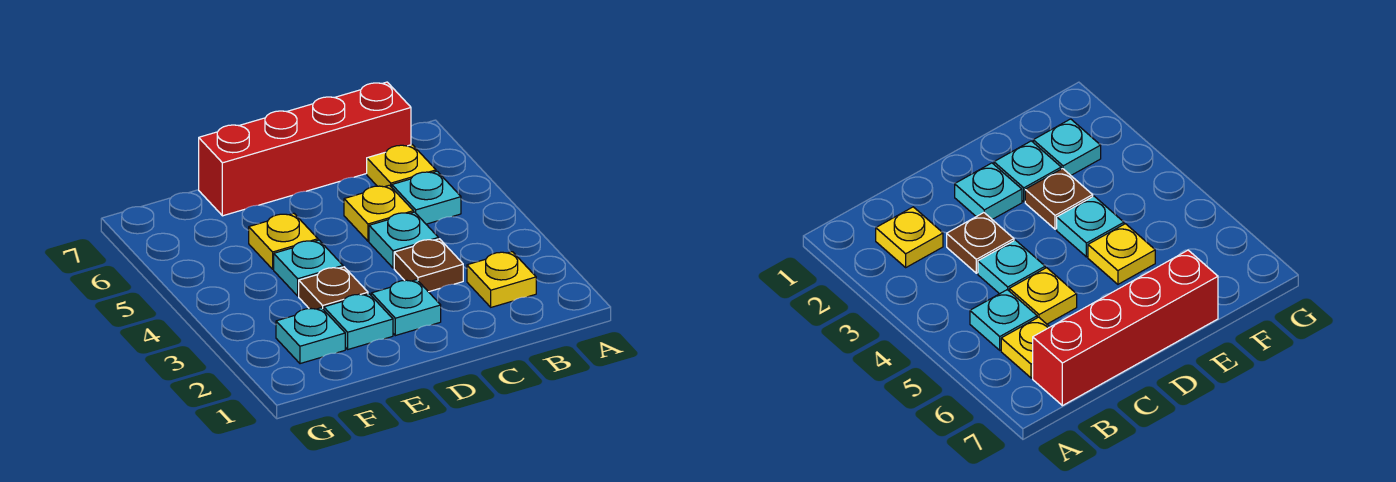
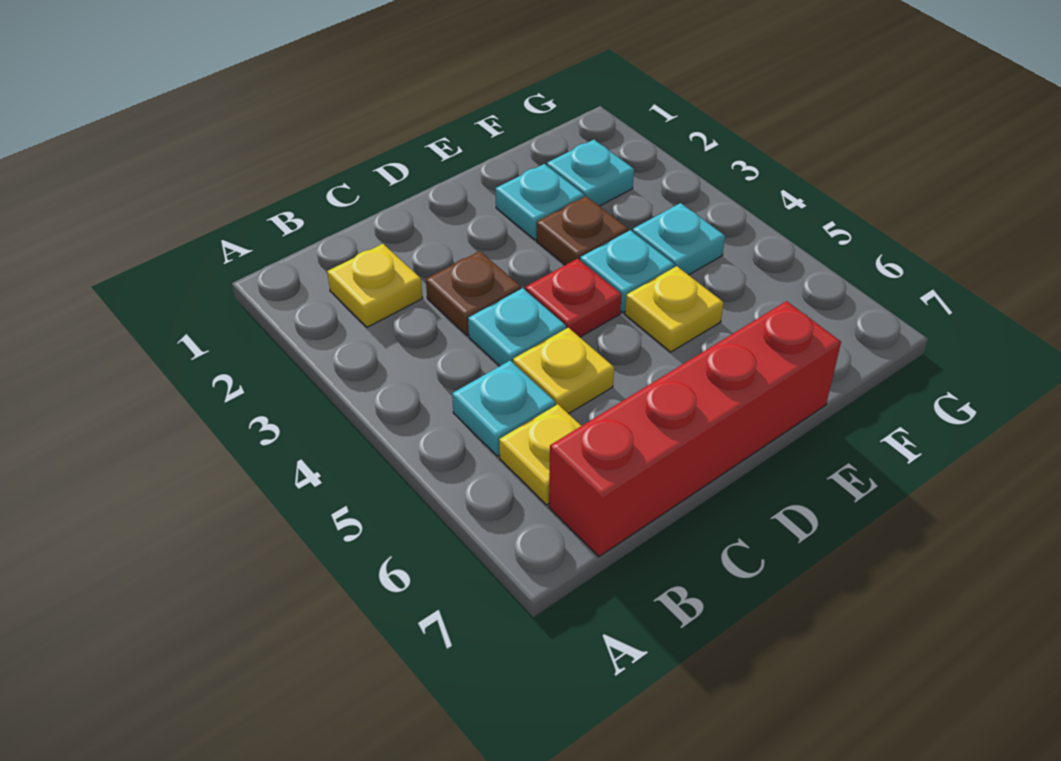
cyan 1x1 plate [371,280,441,336] -> cyan 1x1 plate moved to [633,203,725,275]
none -> red 1x1 plate [525,259,621,337]

